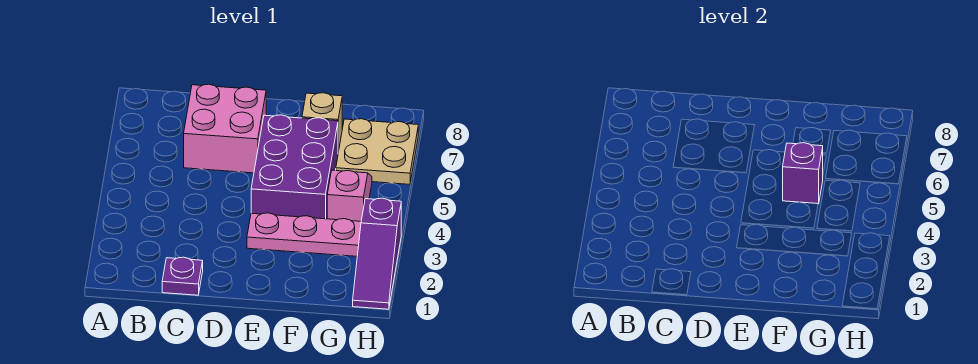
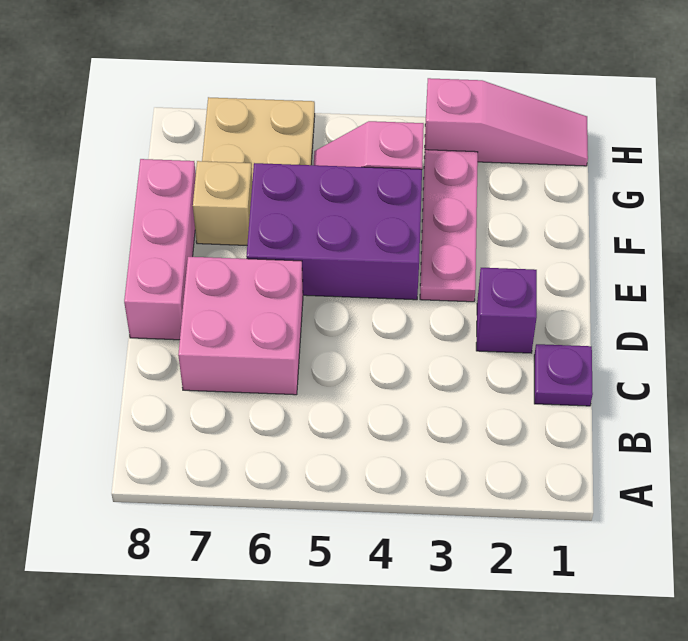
none -> pink 1x3 brick [124,159,196,340]
purple 1x1 brick [783,143,823,204] -> purple 1x1 brick moved to [476,268,537,353]
purple 1x3 slope [353,198,401,309] -> pink 1x3 slope [424,78,588,166]

